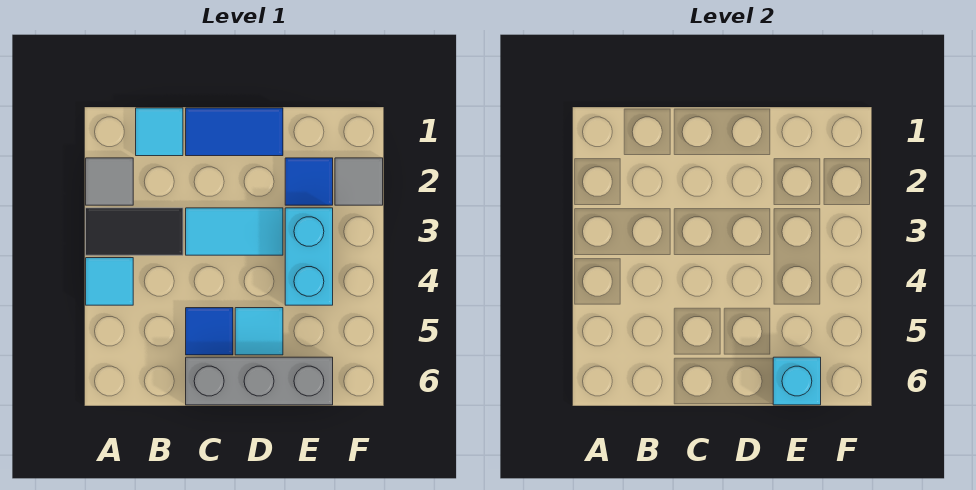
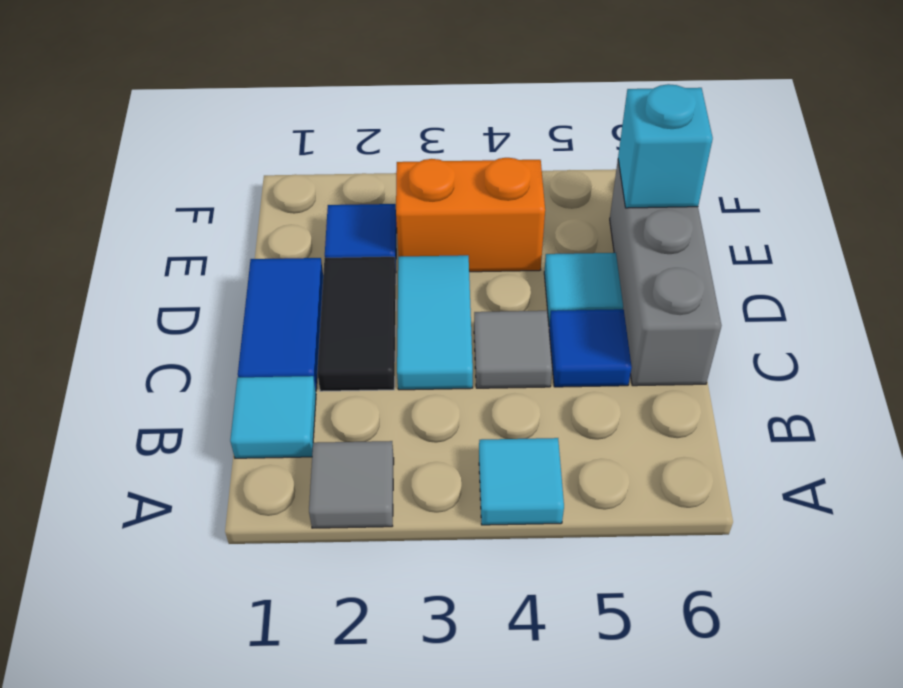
black 1x2 tile [86,208,183,255] -> black 1x2 tile moved to [317,257,396,391]
cyan 1x2 brick [285,208,333,305] -> orange 1x2 brick [396,158,545,272]
grey 1x1 tile [335,158,383,205] -> grey 1x1 tile moved to [474,311,552,388]

